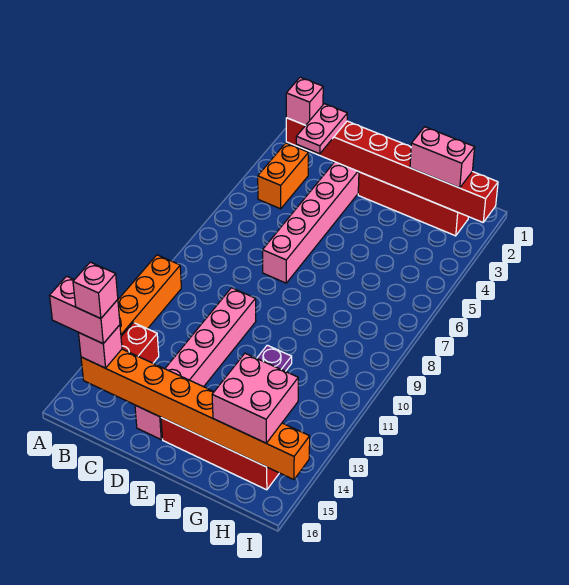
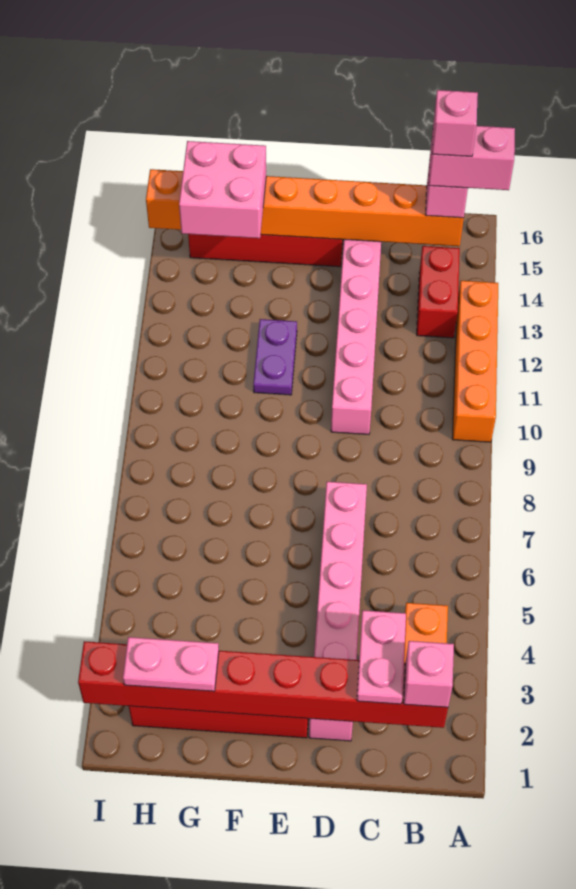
pink 1x2 brick [410,127,475,188] -> pink 1x2 plate [123,637,219,691]

